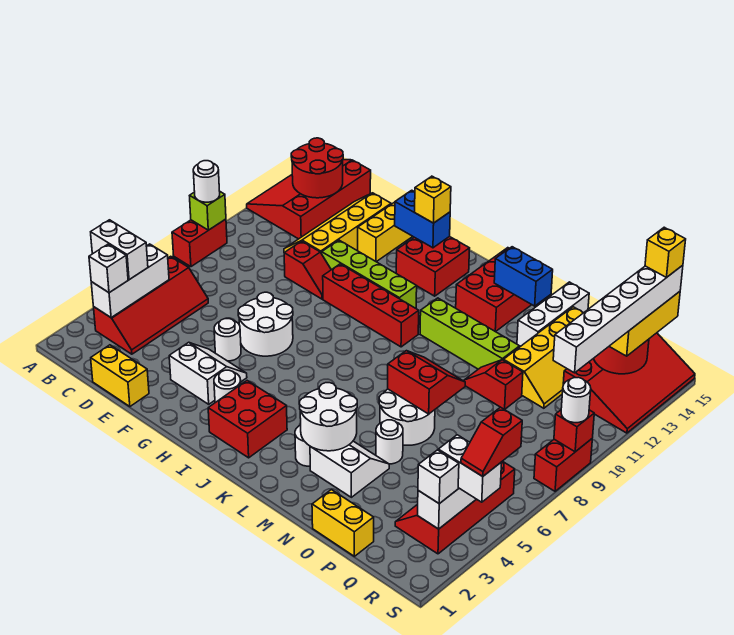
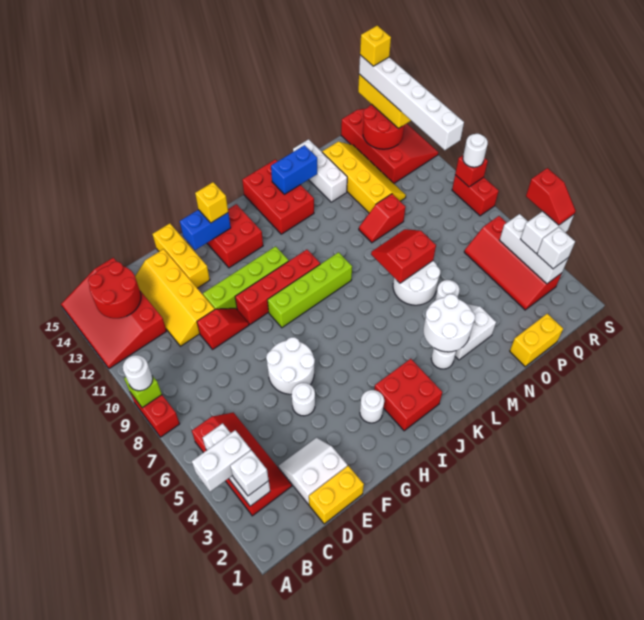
white 2x2 slope [169,342,247,404] -> white 2x2 slope moved to [278,438,347,504]
lime 1x4 brick [420,298,520,369] -> lime 1x4 brick moved to [268,252,352,328]

